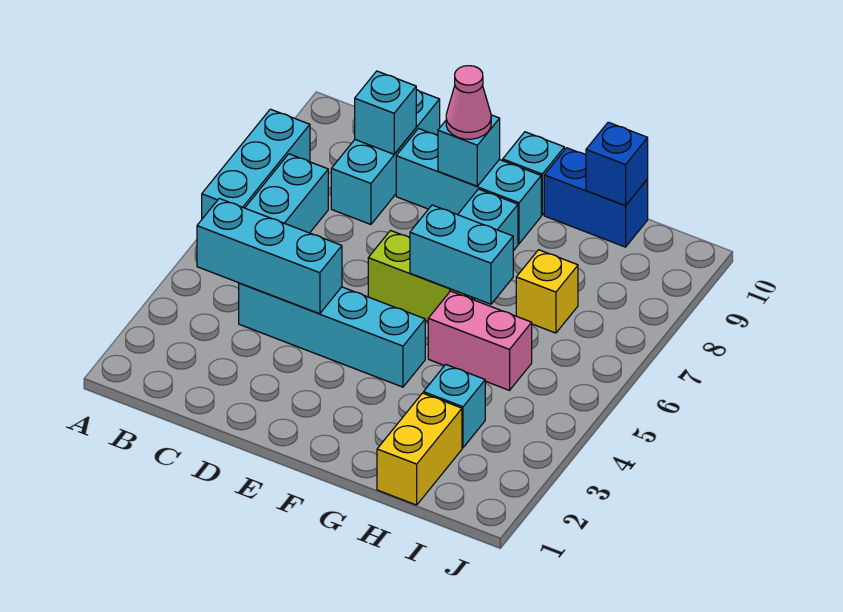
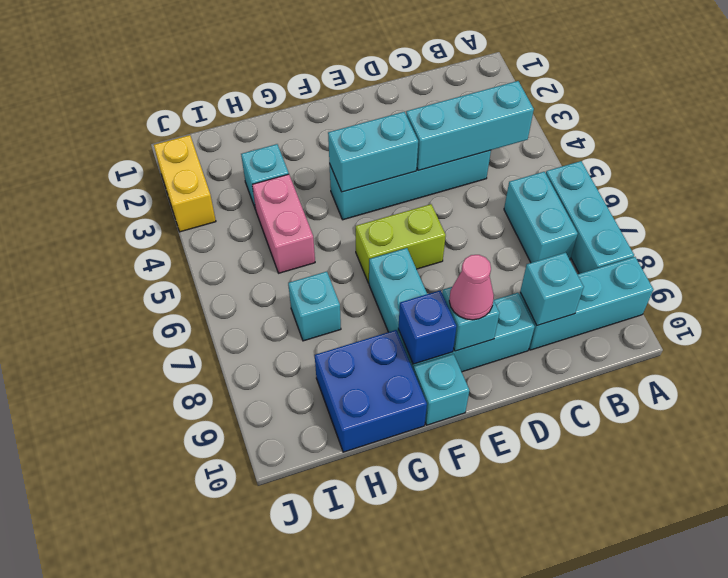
cyan 1x3 brick [331,90,440,224] -> cyan 1x3 brick turned to [519,257,653,350]
cyan 1x2 brick [410,205,513,304] -> cyan 1x2 brick moved to [328,112,418,192]
pink 1x2 brick [428,291,532,390] -> pink 1x2 brick turned to [252,174,315,273]
blue 1x2 brick [544,148,648,247] -> blue 2x2 brick [315,330,427,452]
yellow 1x2 brick [377,393,462,505] -> yellow 1x2 brick moved to [154,135,216,232]
yellow 1x1 brick [516,250,578,333] -> cyan 1x1 brick [288,272,341,341]
blue 1x1 brick [586,122,648,206] -> blue 1x1 brick moved to [398,290,457,364]

